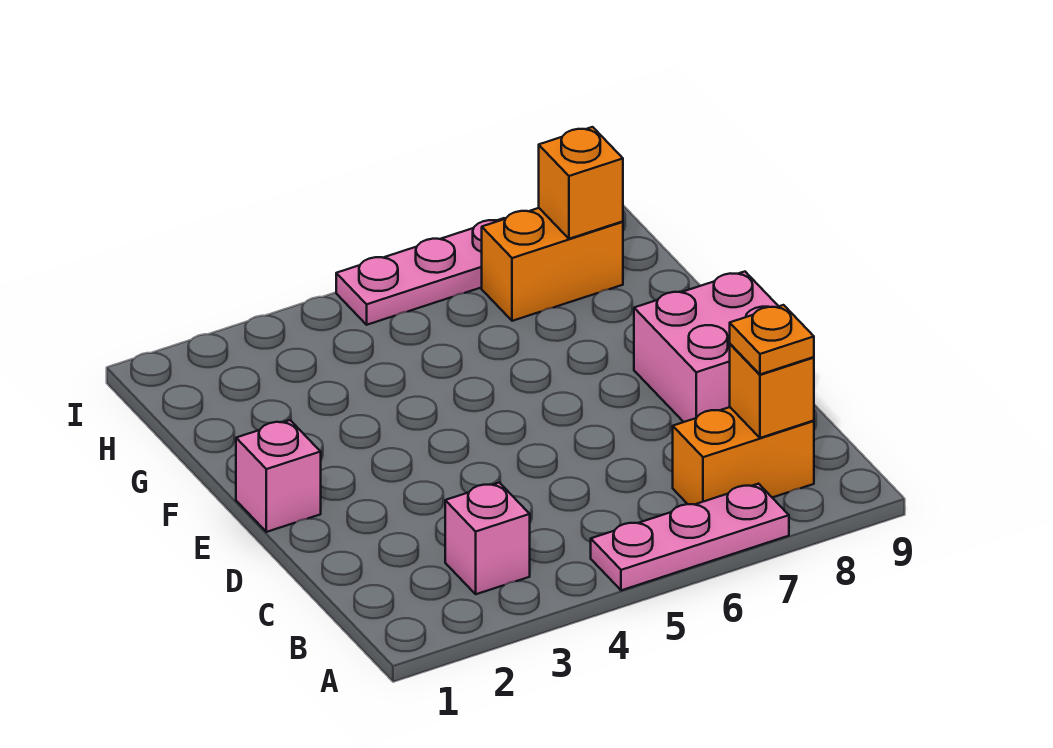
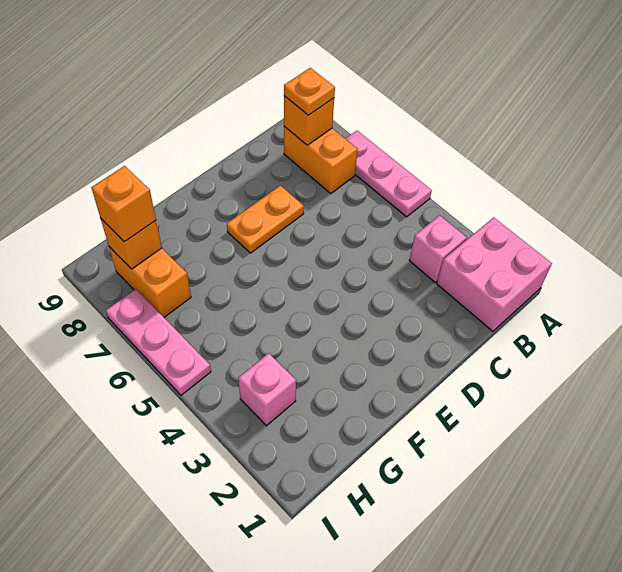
none -> orange 1x2 plate [227,185,304,253]
pink 2x2 brick [634,272,778,422] -> pink 2x2 brick moved to [437,217,552,331]
pink 1x1 brick [236,420,321,532] -> pink 1x1 brick moved to [238,353,296,426]
none -> orange 1x1 brick [91,166,156,242]

